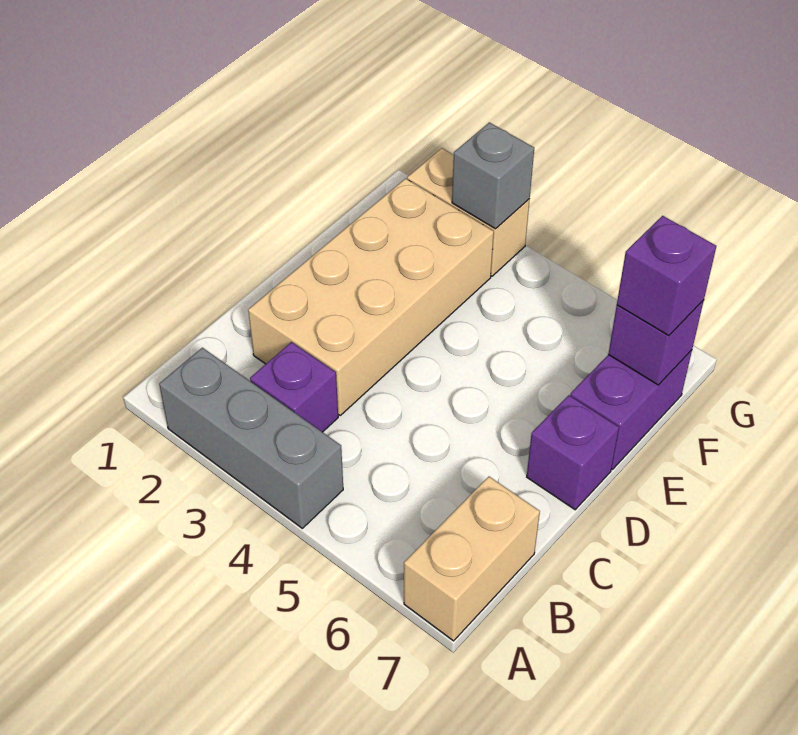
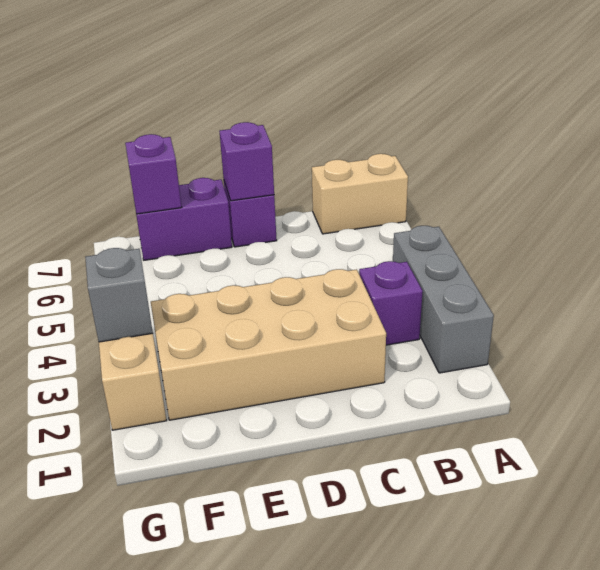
purple 1x1 brick [617,216,716,336] -> purple 1x1 brick moved to [220,122,274,201]

